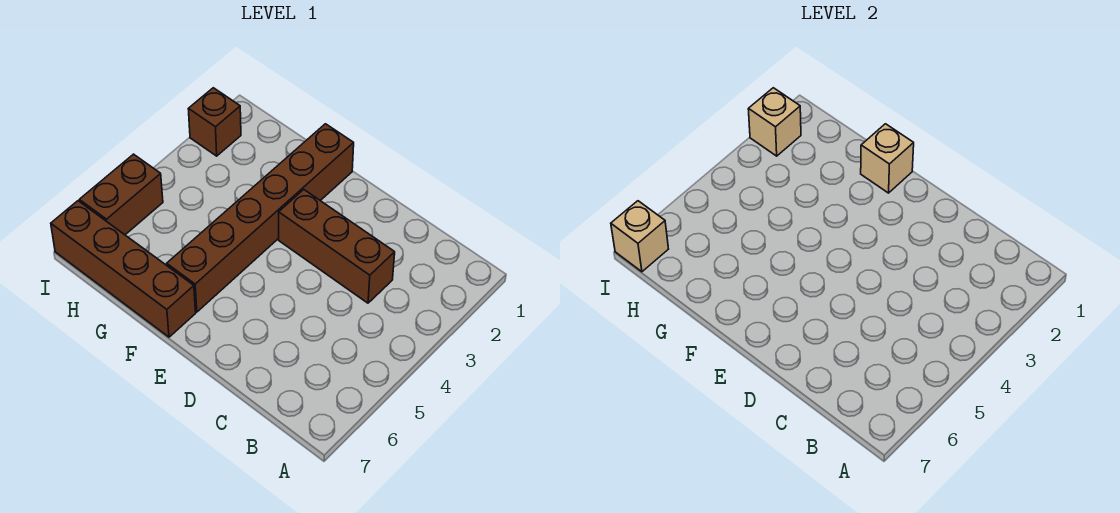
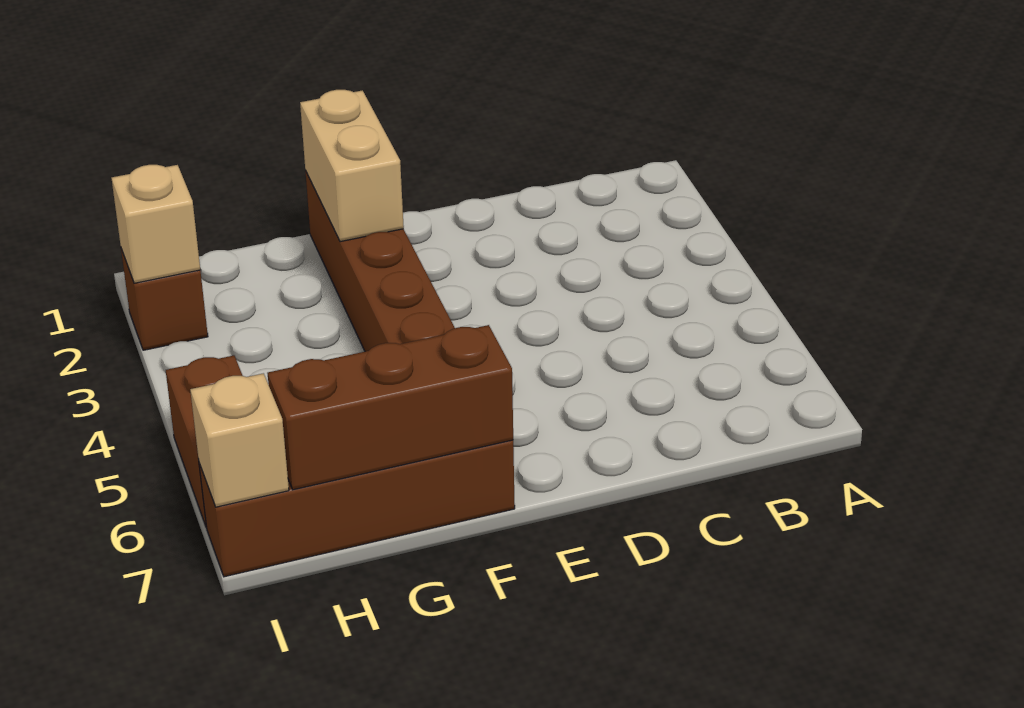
brown 1x3 brick [279,190,395,303] -> brown 1x3 brick moved to [268,325,513,490]
tan 1x1 brick [861,124,914,193] -> tan 1x2 brick [300,90,404,242]

